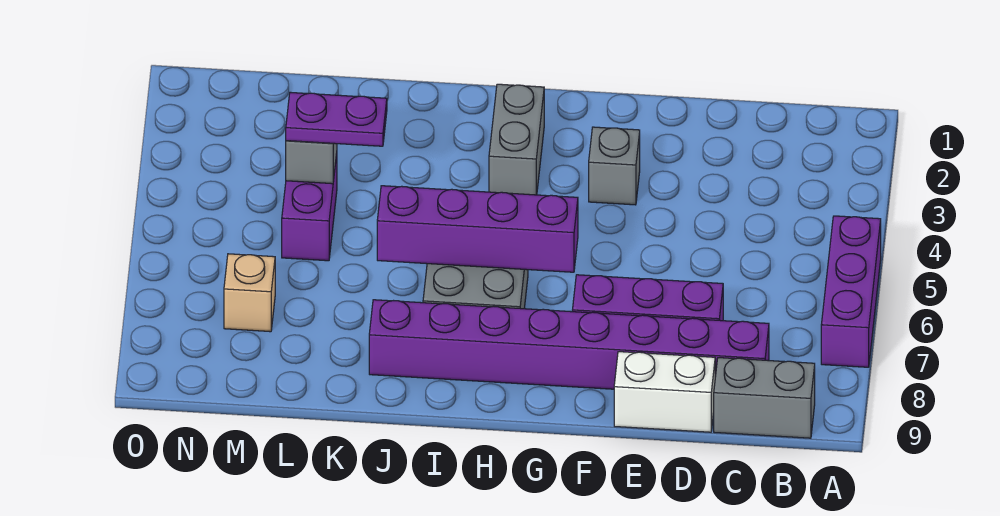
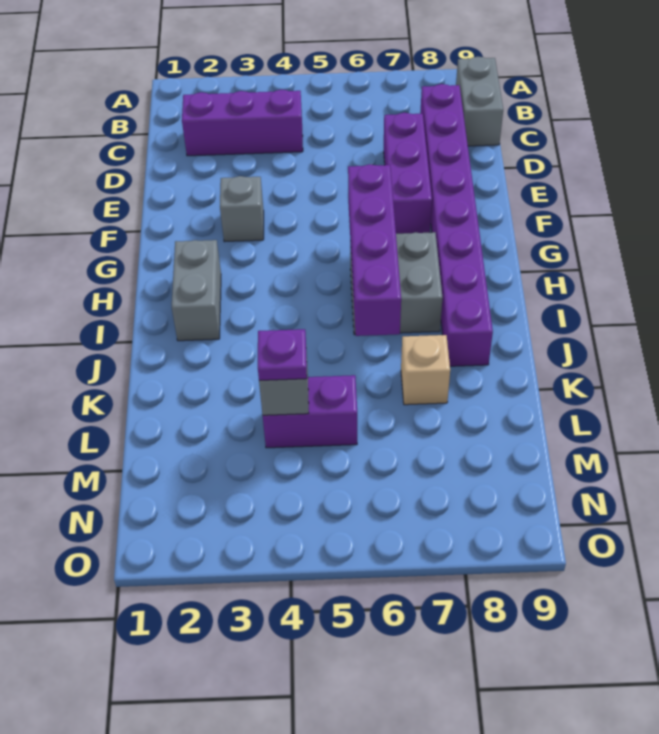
purple 1x3 brick [821,216,881,367] -> purple 1x3 brick moved to [182,90,303,156]
white 1x2 brick [614,352,715,432] -> none
grey 1x2 brick [489,84,544,195] -> grey 1x2 brick turned to [172,240,221,341]
purple 1x2 plate [286,92,387,146] -> purple 1x1 plate [258,329,307,380]
tan 1x1 brick [224,254,275,332] -> tan 1x1 brick moved to [401,335,450,405]

